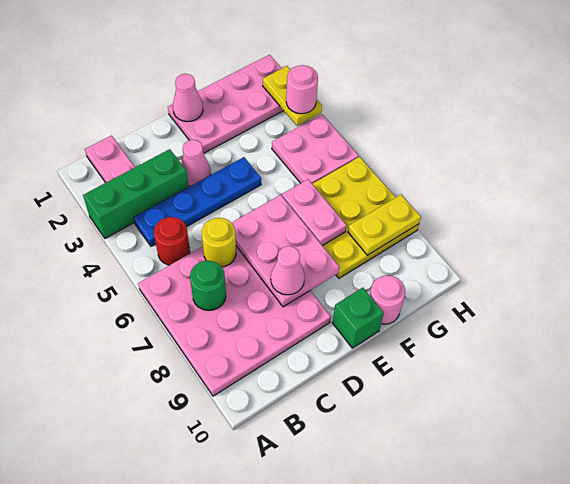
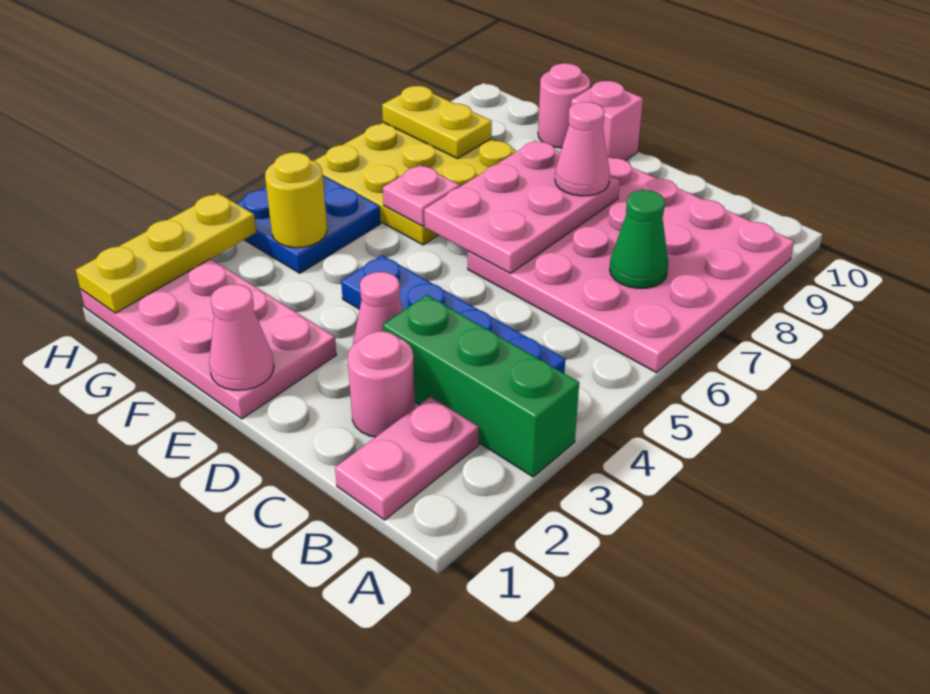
red 1x1 round brick [154,217,190,265] -> none
green 1x1 round brick [190,261,226,311] -> green 1x1 cone [610,190,668,288]
yellow 1x1 round brick [201,218,236,267] -> yellow 1x1 round brick moved to [265,152,327,248]
green 1x1 brick [332,288,384,348] -> pink 1x1 brick [571,81,643,161]
pink 1x2 plate [282,179,347,246] -> pink 1x1 plate [383,165,460,226]
pink 2x2 plate [272,114,359,184] -> blue 2x2 plate [236,176,381,273]
yellow 1x2 plate [263,66,322,126] -> yellow 1x3 plate [76,193,256,313]
pink 1x1 round brick [286,65,318,114] -> pink 1x1 round brick moved to [348,331,415,437]

